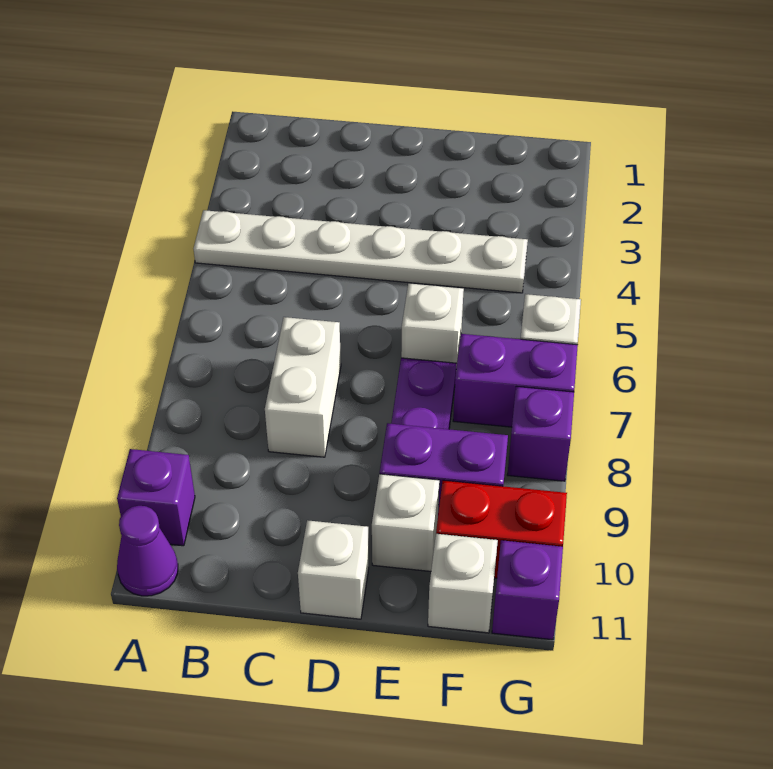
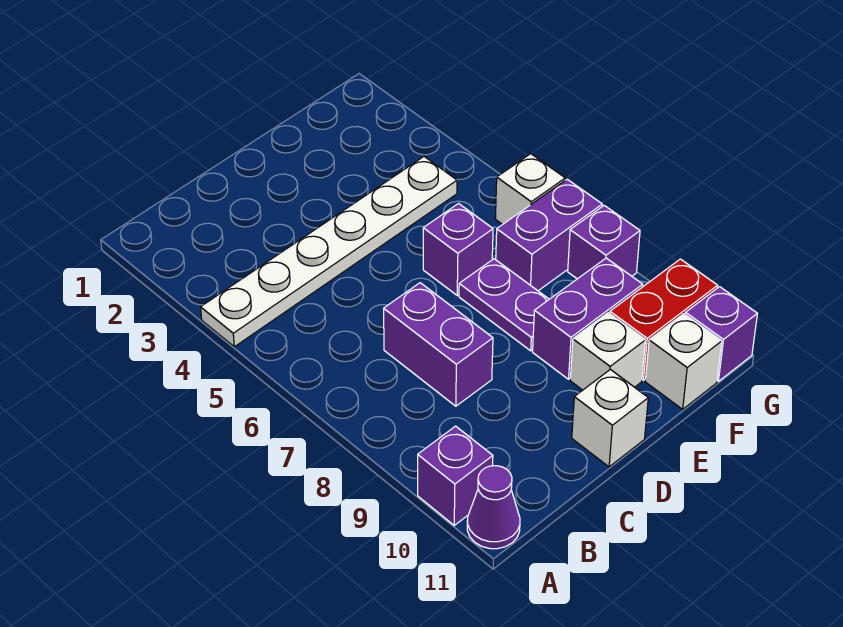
white 1x2 brick [265,317,341,457] -> purple 1x2 brick [384,283,493,406]
white 1x1 brick [401,283,464,368] -> purple 1x1 brick [423,204,493,295]

